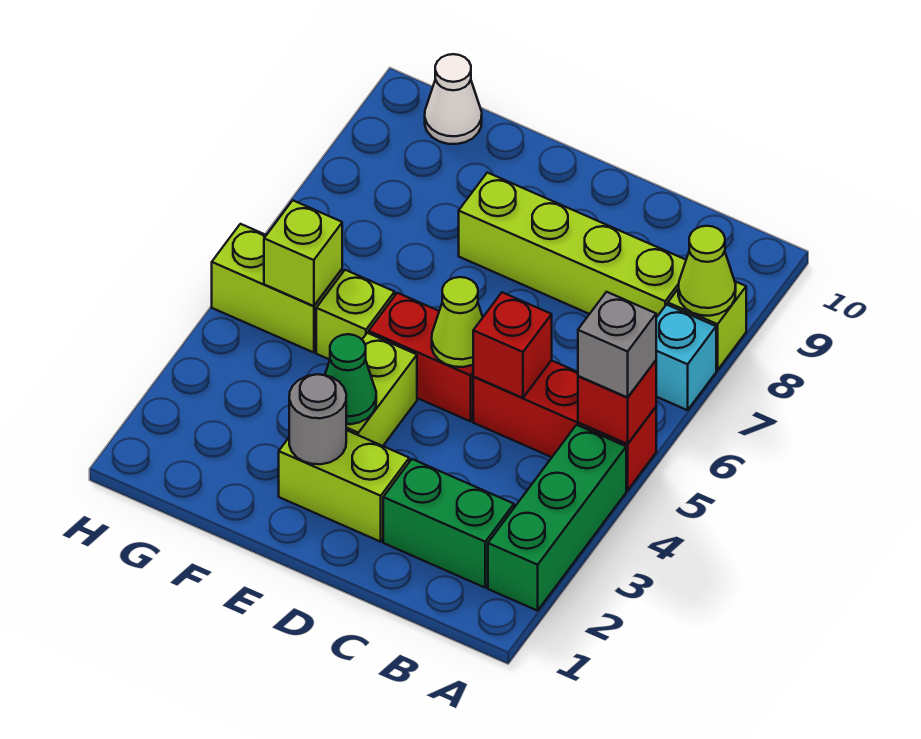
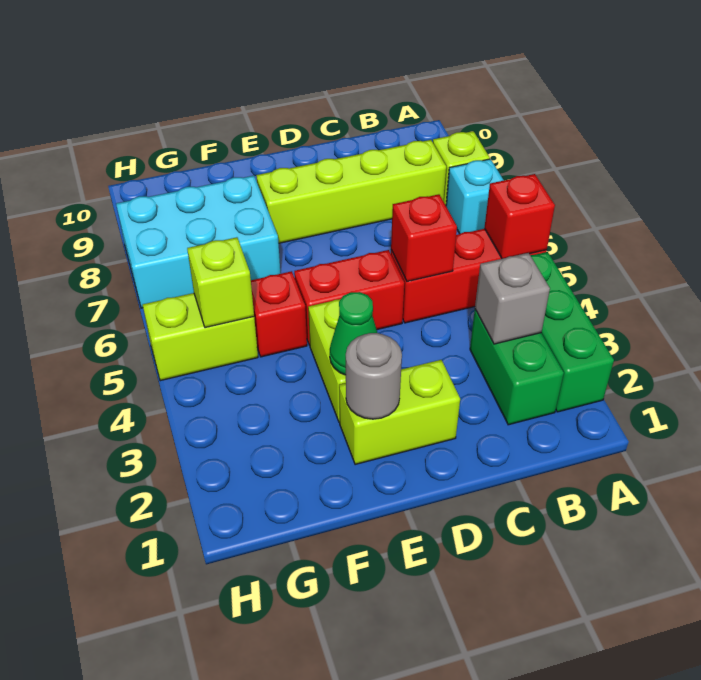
grey 1x1 brick [578,292,656,397] -> grey 1x1 brick moved to [475,253,550,344]
lime 1x1 cone [678,226,736,316] -> none
green 1x2 brick [383,459,514,588] -> green 1x2 brick turned to [470,310,564,425]
lime 1x1 cone [432,277,483,367] -> none
lime 1x1 brick [316,270,395,360] -> red 1x1 brick [251,271,307,357]
none -> cyan 2x3 brick [116,176,281,308]
white 1x1 cone [425,54,482,144] -> none

